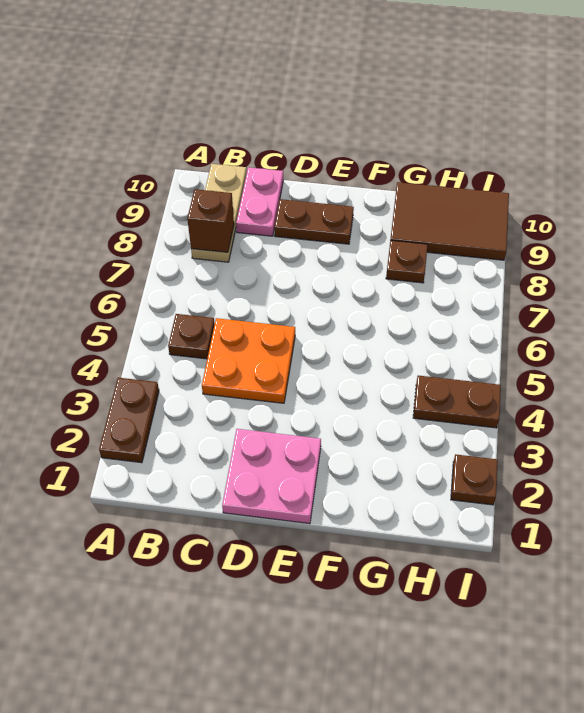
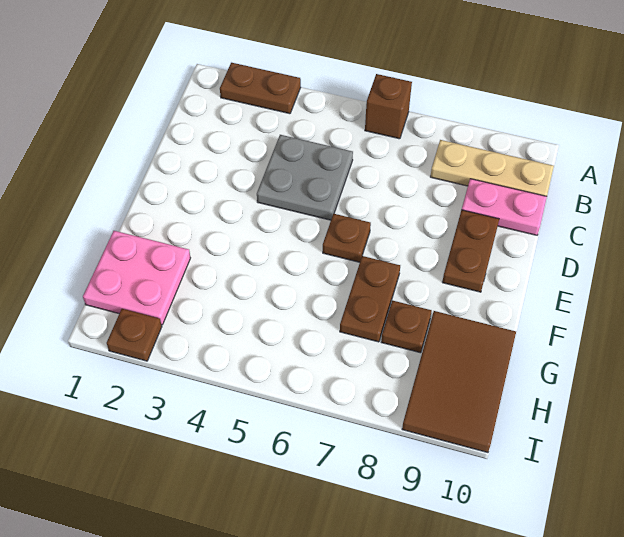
brown 1x1 plate [168,314,215,359] -> brown 1x1 plate moved to [323,214,371,262]
brown 1x1 brick [187,189,234,252] -> brown 1x1 brick moved to [365,74,412,139]
orange 2x2 plate [202,318,295,403] -> grey 2x2 plate [257,135,353,220]
pink 2x2 plate [222,429,321,524] -> pink 2x2 plate moved to [83,231,190,325]
brown 1x2 plate [413,376,501,428] -> brown 1x2 plate moved to [340,256,400,342]

